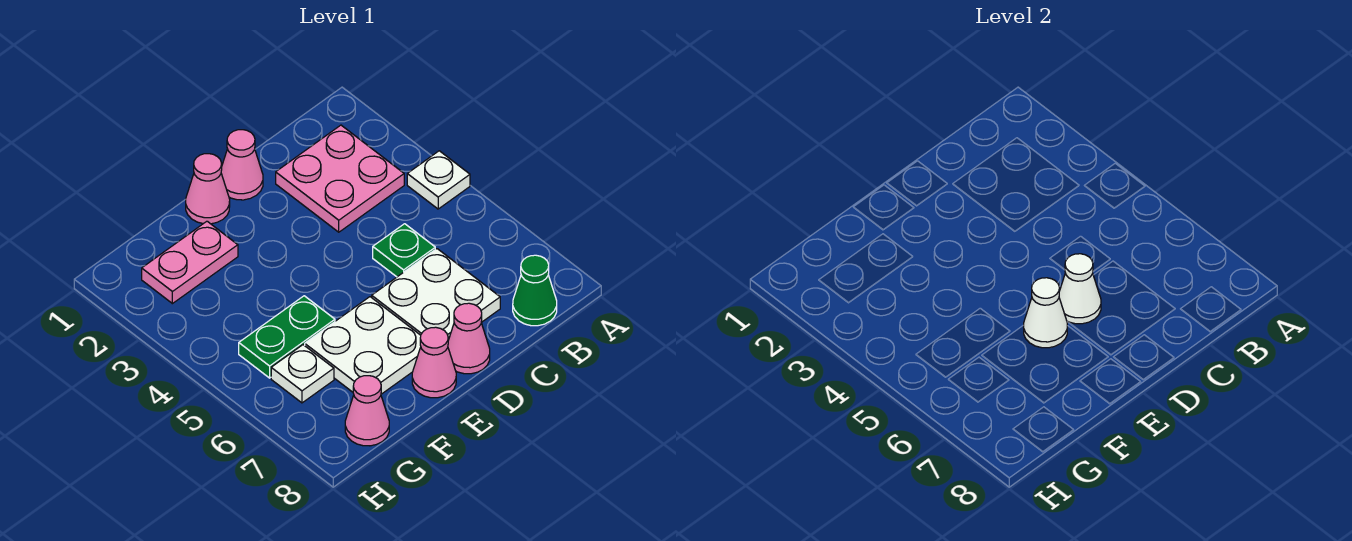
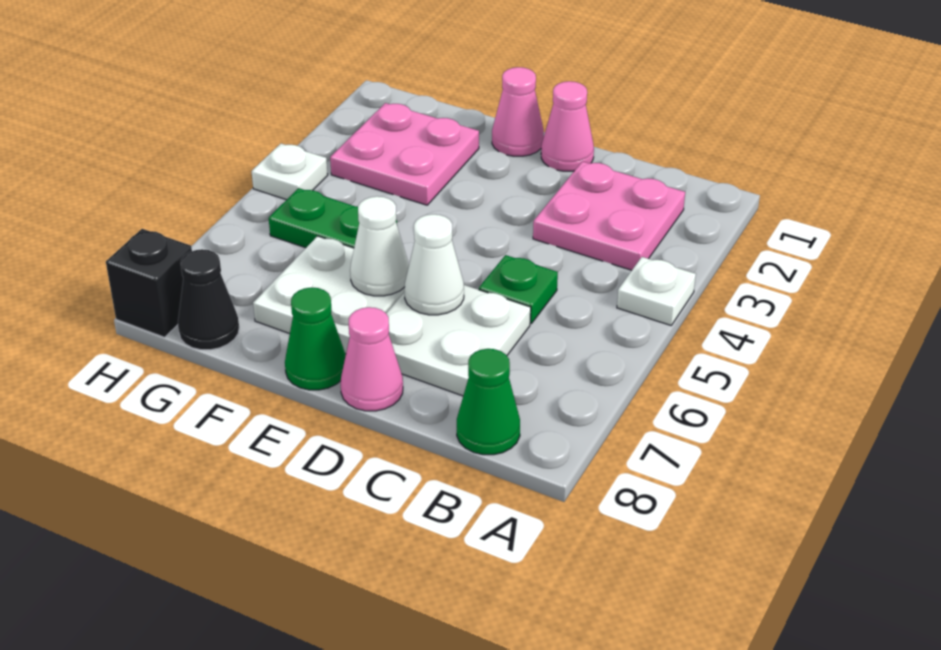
pink 1x1 cone [412,327,456,398] -> green 1x1 cone [285,287,346,390]
pink 1x2 plate [142,221,238,304] -> pink 2x2 plate [330,103,479,205]
white 1x1 plate [271,345,334,403] -> white 1x1 plate moved to [251,144,328,200]
pink 1x1 cone [345,376,389,446] -> black 1x1 cone [178,249,239,350]
none -> black 1x1 brick [106,229,192,337]

